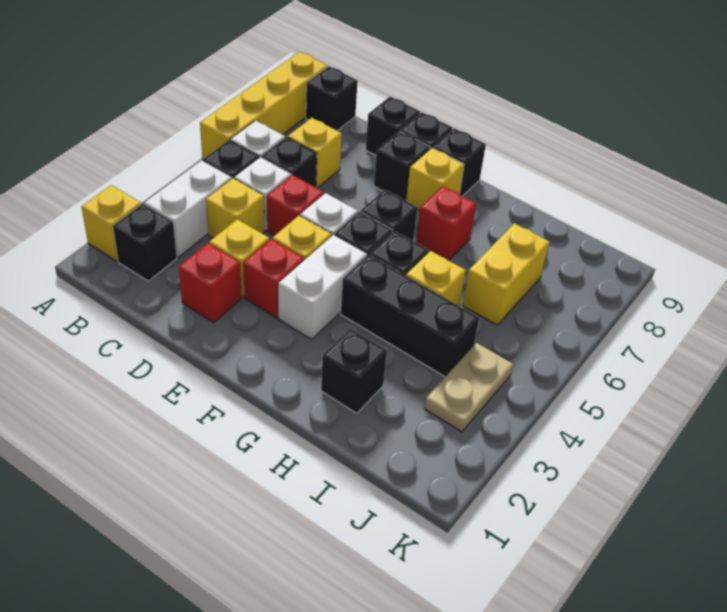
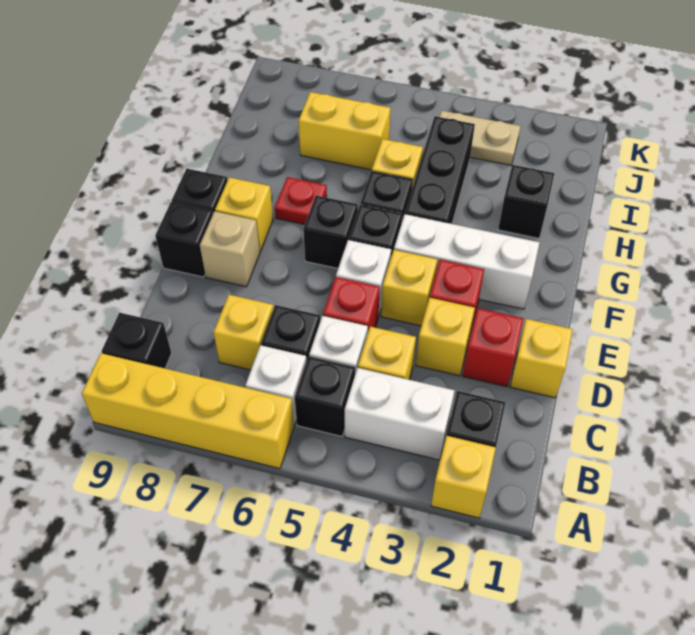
none -> yellow 1x1 brick [510,319,573,398]
black 1x1 brick [366,97,420,155] -> none
black 1x1 brick [374,131,430,201] -> tan 1x1 brick [200,211,260,287]
white 1x2 brick [278,235,367,339] -> white 1x3 brick [394,214,540,309]
red 1x1 brick [416,186,476,260] -> red 1x1 plate [275,177,327,225]

